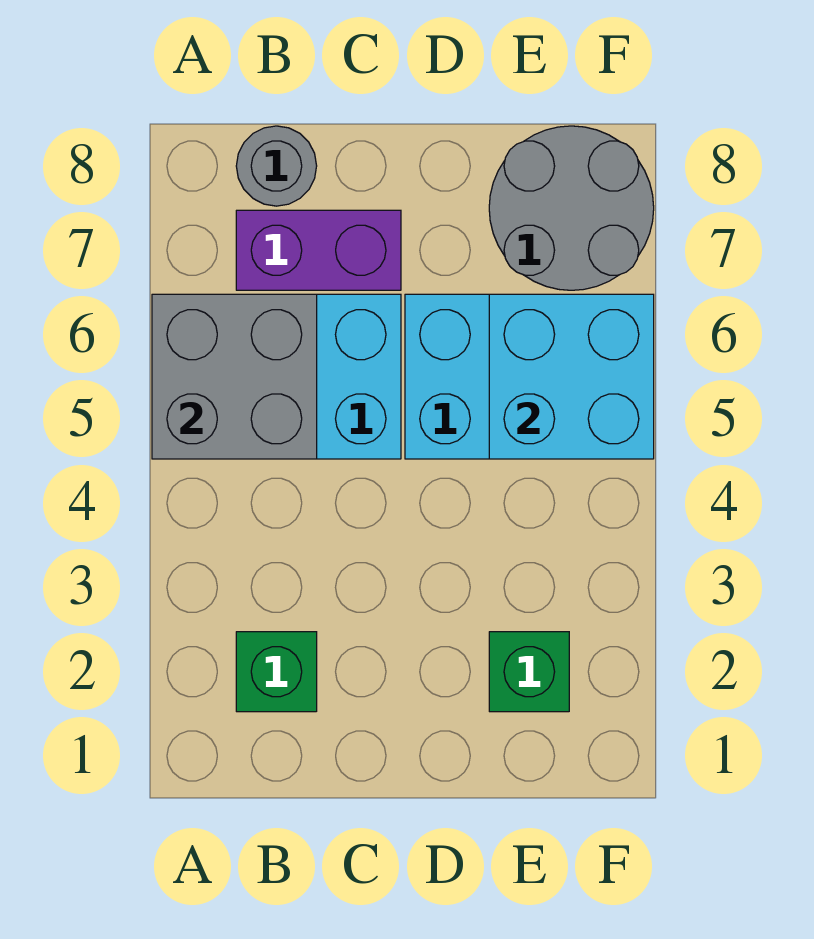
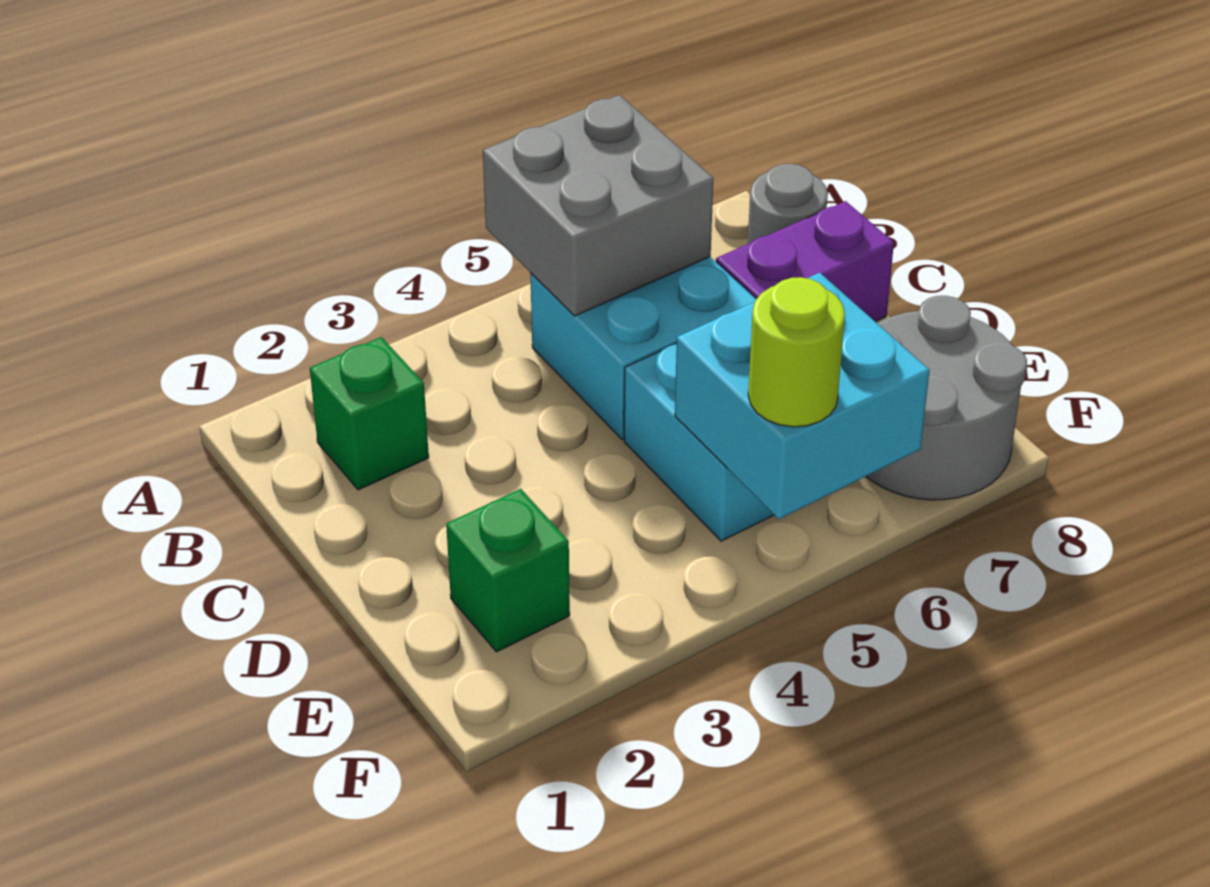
purple 1x2 brick [236,210,401,290] -> purple 1x2 brick turned to [716,201,894,322]
none -> lime 1x1 round brick [748,277,845,427]

